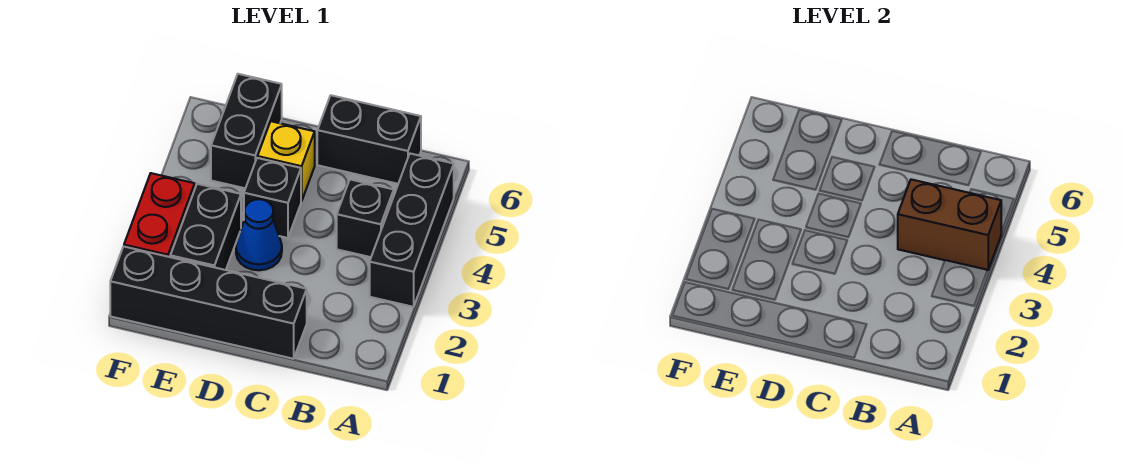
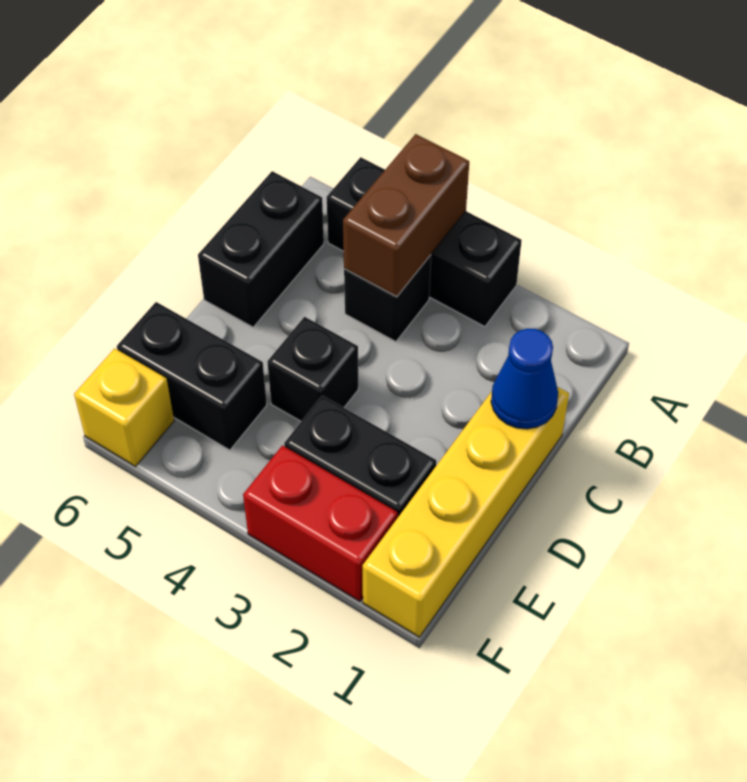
black 1x4 brick [110,246,307,359] -> yellow 1x4 brick [363,387,569,637]
blue 1x1 cone [236,199,282,270] -> blue 1x1 cone moved to [491,329,558,429]
yellow 1x1 brick [257,121,315,201] -> yellow 1x1 brick moved to [74,348,174,467]

